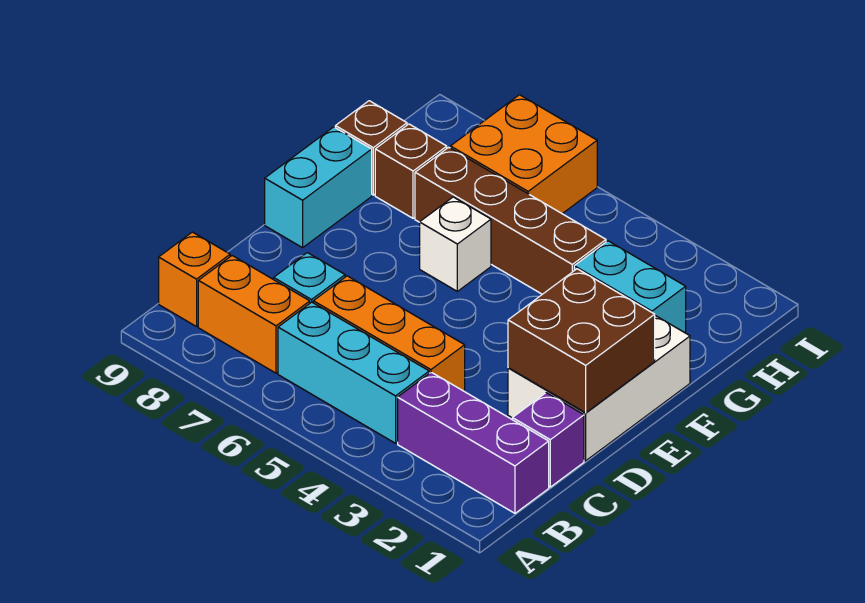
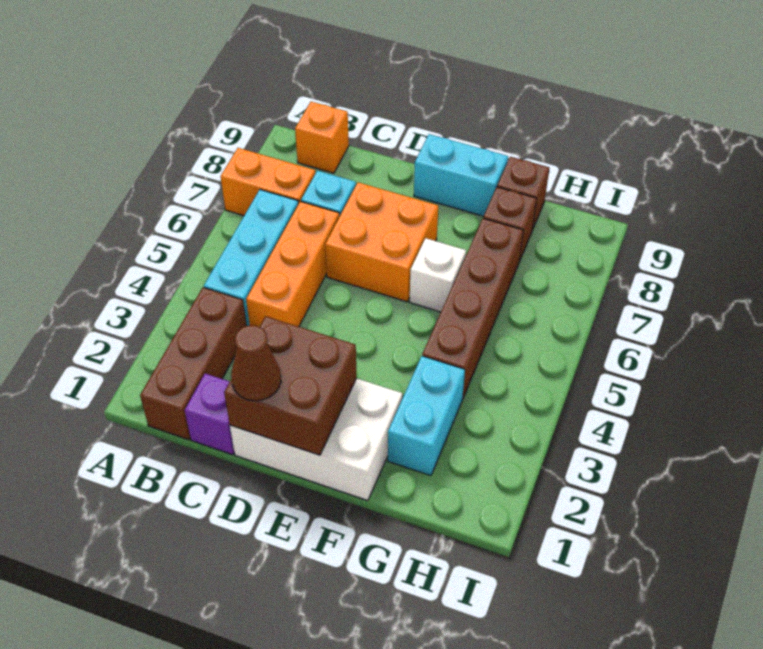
purple 1x3 brick [398,372,549,513] -> brown 1x3 brick [140,288,247,440]
orange 1x2 brick [198,256,310,373] -> orange 1x2 brick turned to [221,148,315,216]
none -> brown 1x1 cone [231,325,281,401]
orange 2x2 brick [450,95,597,214] -> orange 2x2 brick moved to [325,182,438,302]

